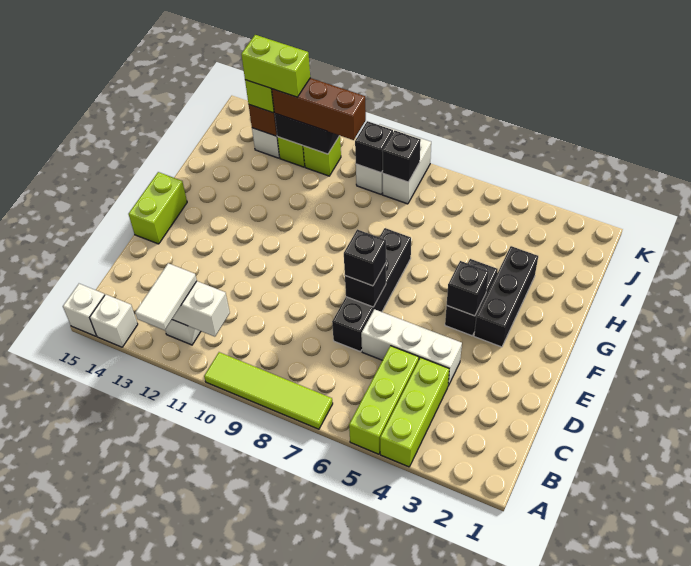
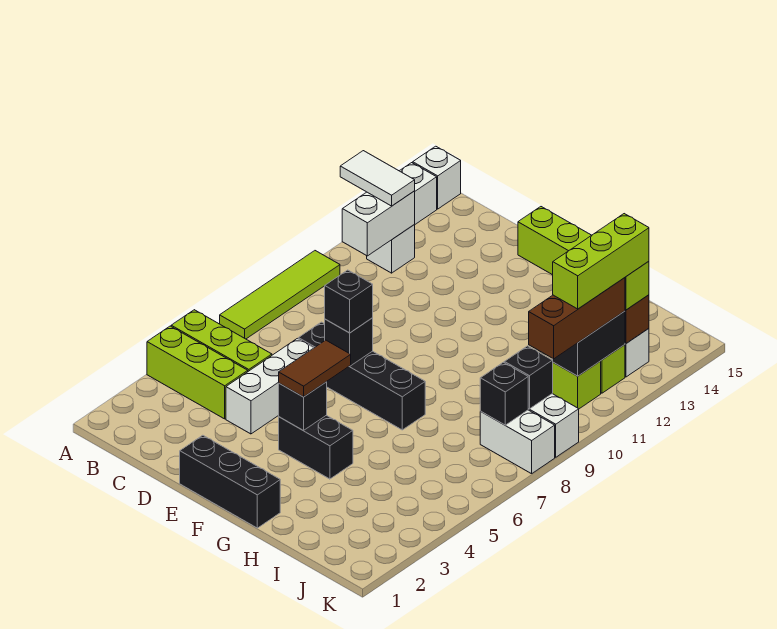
black 1x3 brick [474,246,538,347] -> black 1x3 brick moved to [180,435,280,528]
none -> brown 1x2 tile [279,340,351,397]
lime 1x2 brick [241,35,310,97] -> lime 1x3 brick [553,214,649,309]

